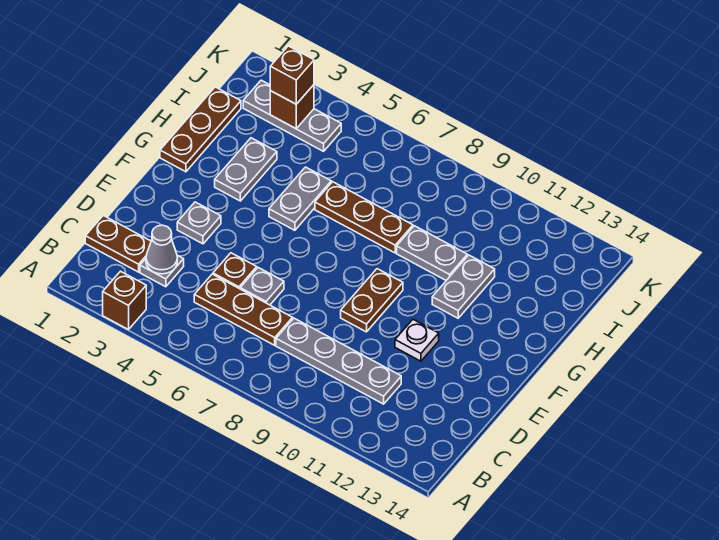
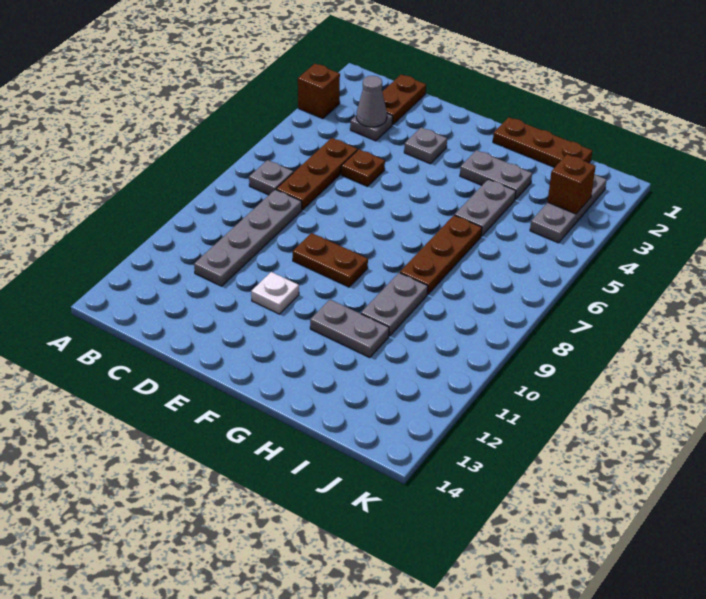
grey 1x1 plate [240,268,284,305] -> grey 1x1 plate moved to [249,160,293,195]
grey 1x2 plate [269,167,331,230] -> grey 1x2 plate turned to [455,179,516,236]
brown 1x1 brick [270,46,314,104] -> none

